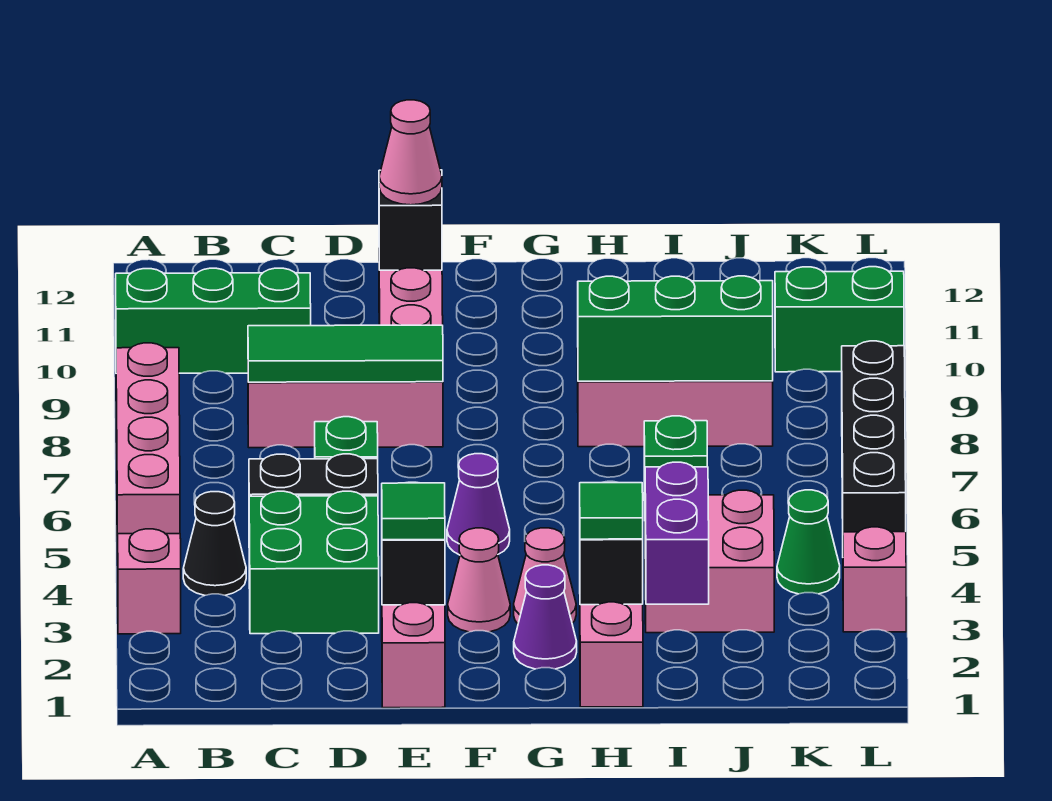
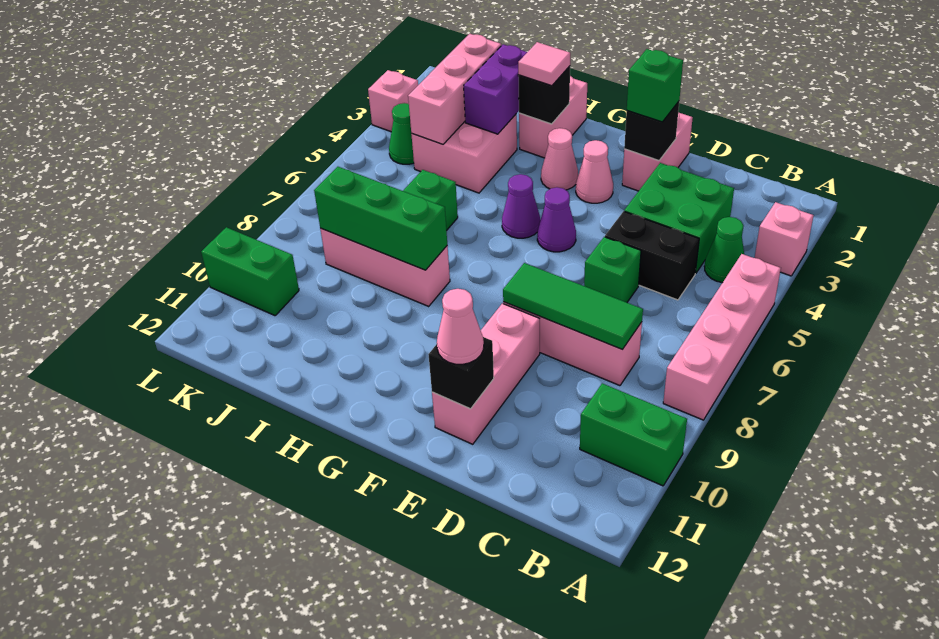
green 1x3 brick [116,268,311,373] -> green 1x2 brick [580,383,687,486]
black 1x1 cone [183,492,246,596] -> green 1x1 cone [704,217,744,283]
green 1x1 tile [382,483,445,540] -> green 1x1 brick [627,49,683,122]
purple 1x1 cone [514,565,577,669] -> purple 1x1 cone moved to [502,174,540,238]
green 1x1 tile [580,483,643,539] -> pink 1x1 tile [518,42,570,86]
none -> pink 1x3 brick [408,34,501,144]
black 1x4 brick [842,341,906,532] -> none

